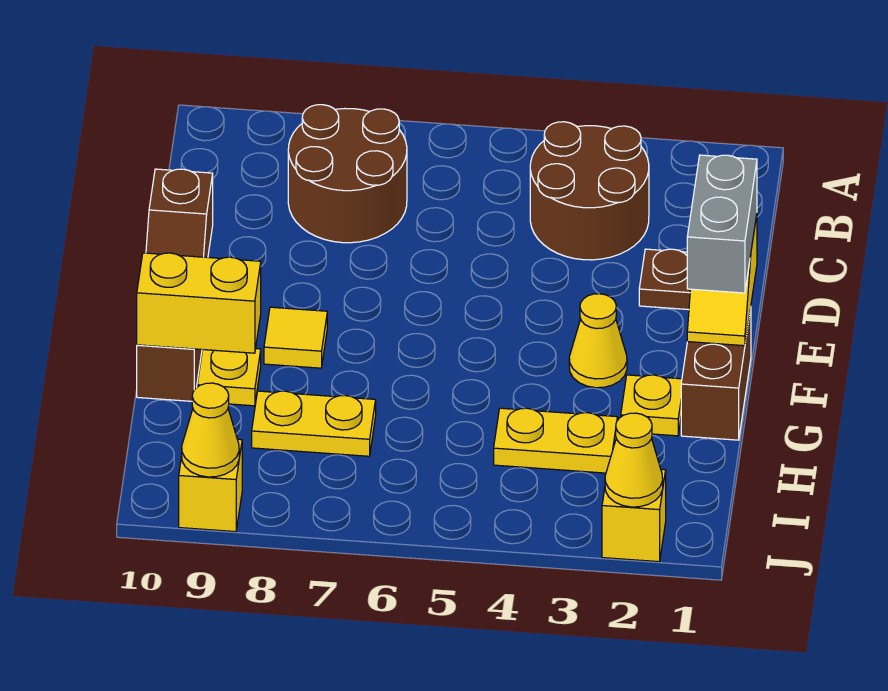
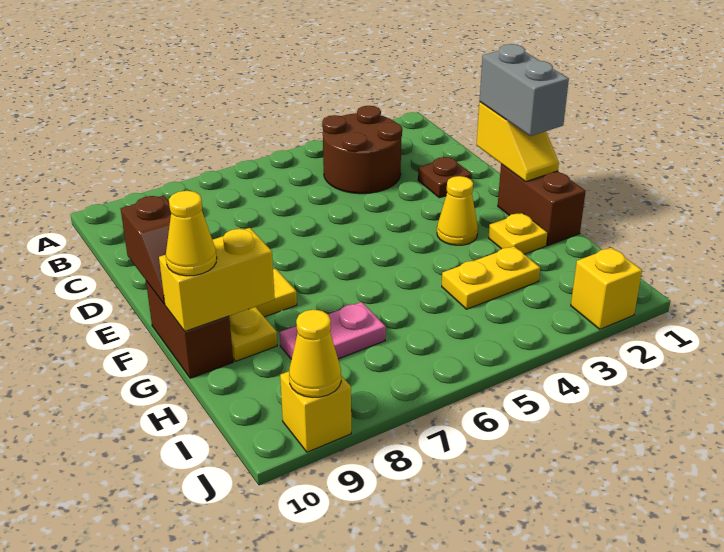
brown 2x2 round brick [288,105,407,243] -> none
yellow 1x2 plate [252,391,376,456] -> pink 1x2 plate [280,302,386,359]
yellow 1x1 cone [605,413,663,507] -> yellow 1x1 cone moved to [166,191,217,276]

